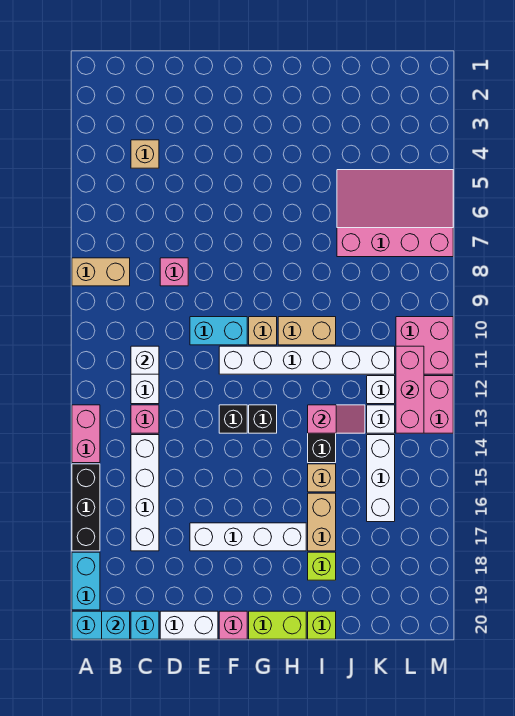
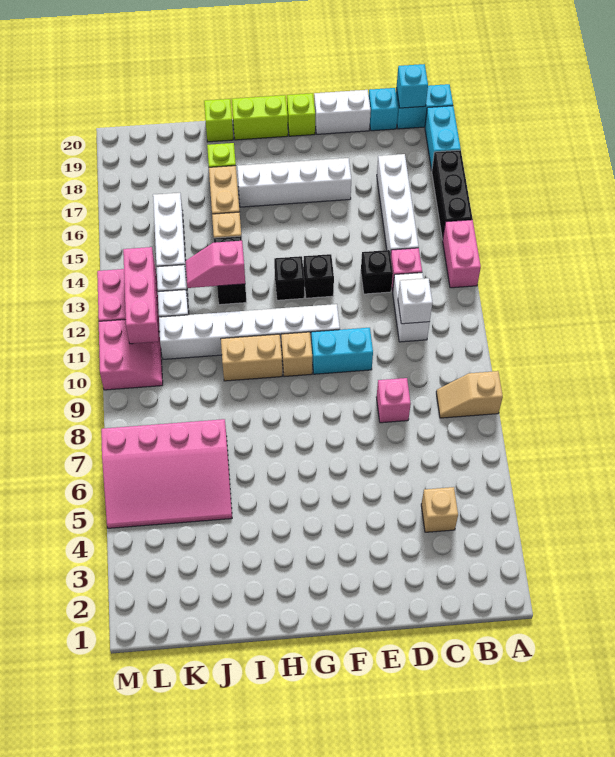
tan 1x2 brick [72,258,130,286] -> tan 1x2 slope [436,371,503,418]
none -> black 1x1 brick [361,250,393,294]
pink 1x1 brick [219,611,247,639] -> lime 1x1 brick [287,93,315,136]
pink 2x2 brick [396,317,453,374] -> pink 2x2 slope [99,320,163,390]

